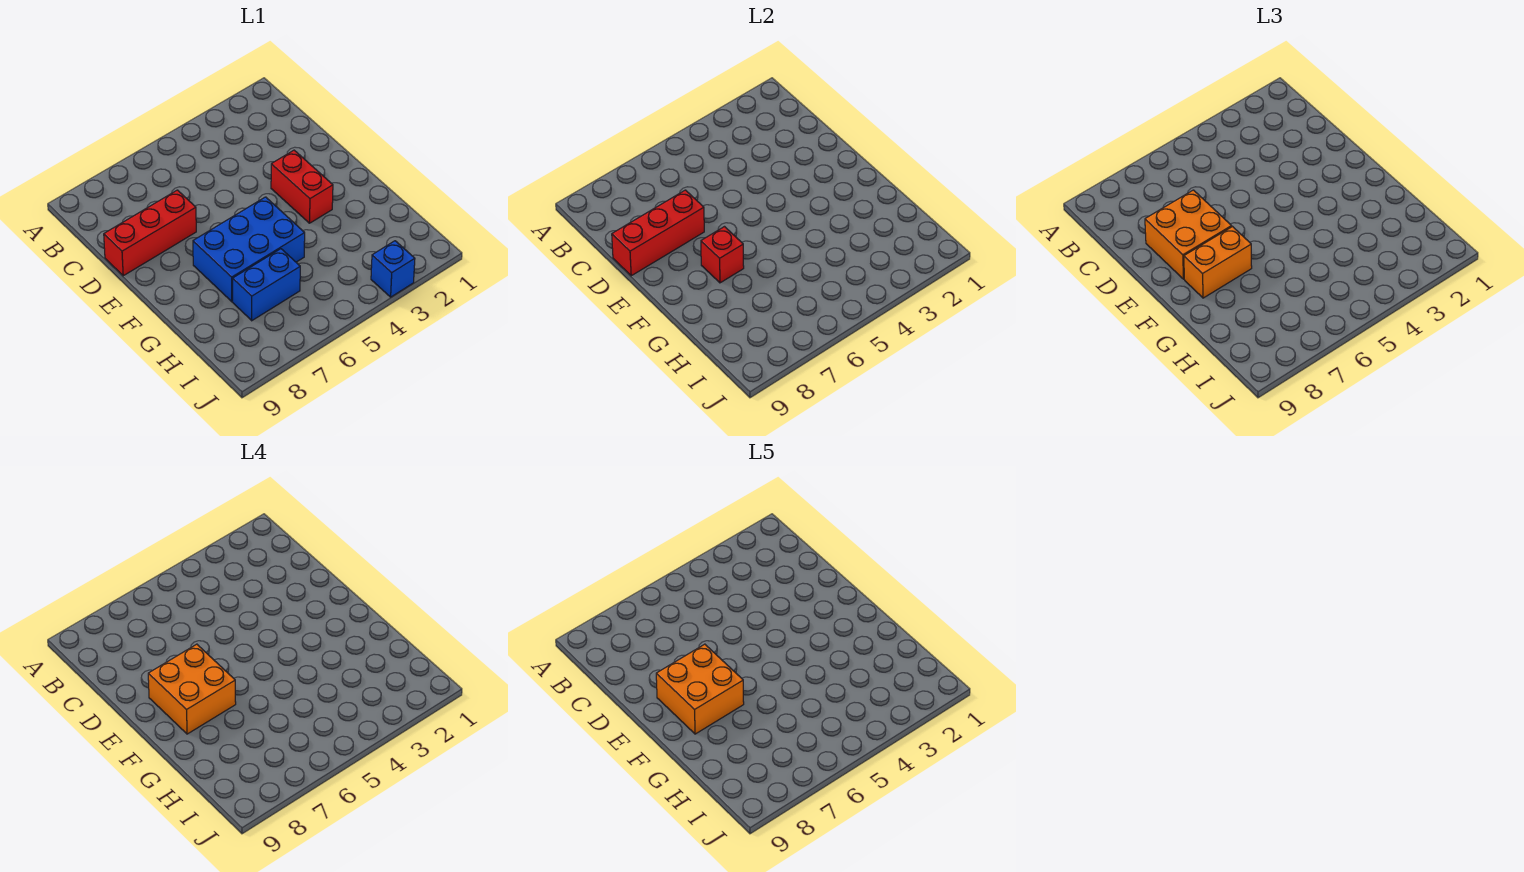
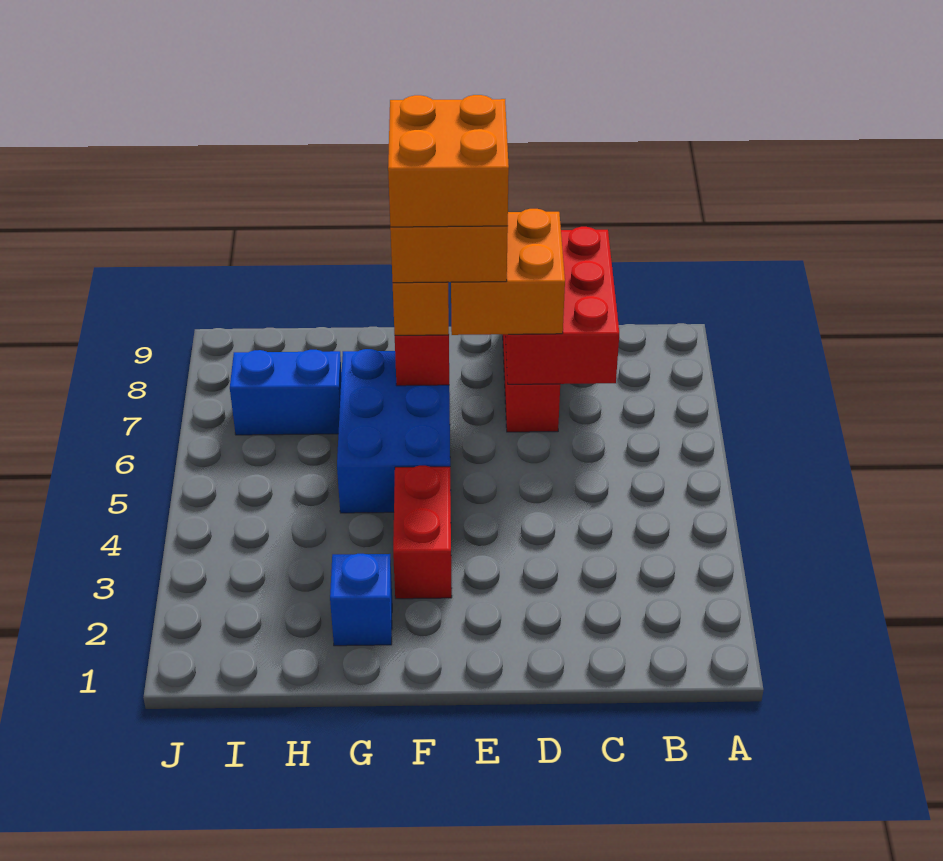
red 1x3 brick [612,190,704,276] -> red 2x3 brick [505,227,619,384]
red 1x2 brick [271,150,333,223] -> red 1x2 brick turned to [393,466,452,599]
blue 1x2 brick [233,249,300,321] -> blue 1x2 brick turned to [230,350,342,435]
blue 1x1 brick [371,241,415,297] -> blue 1x1 brick moved to [330,554,392,646]

